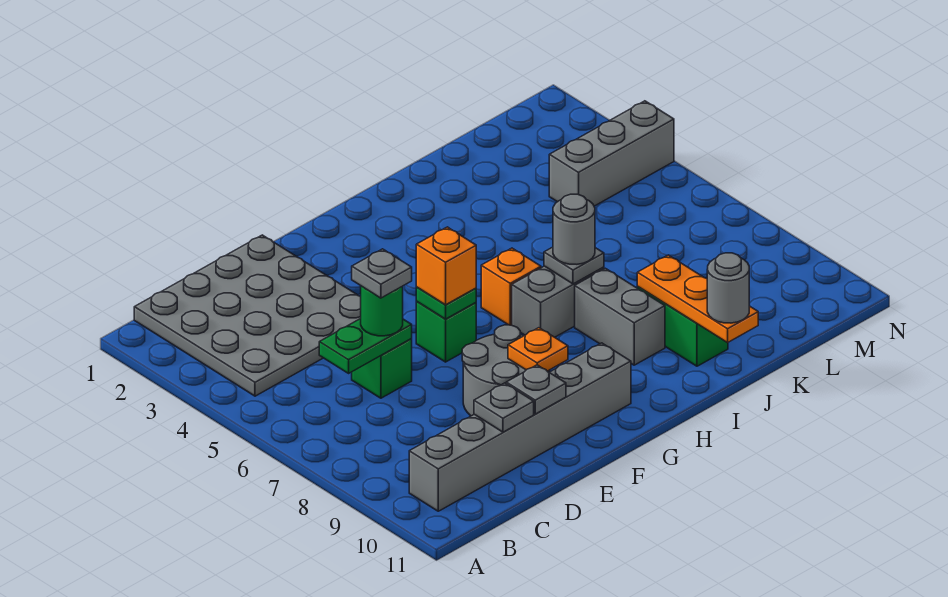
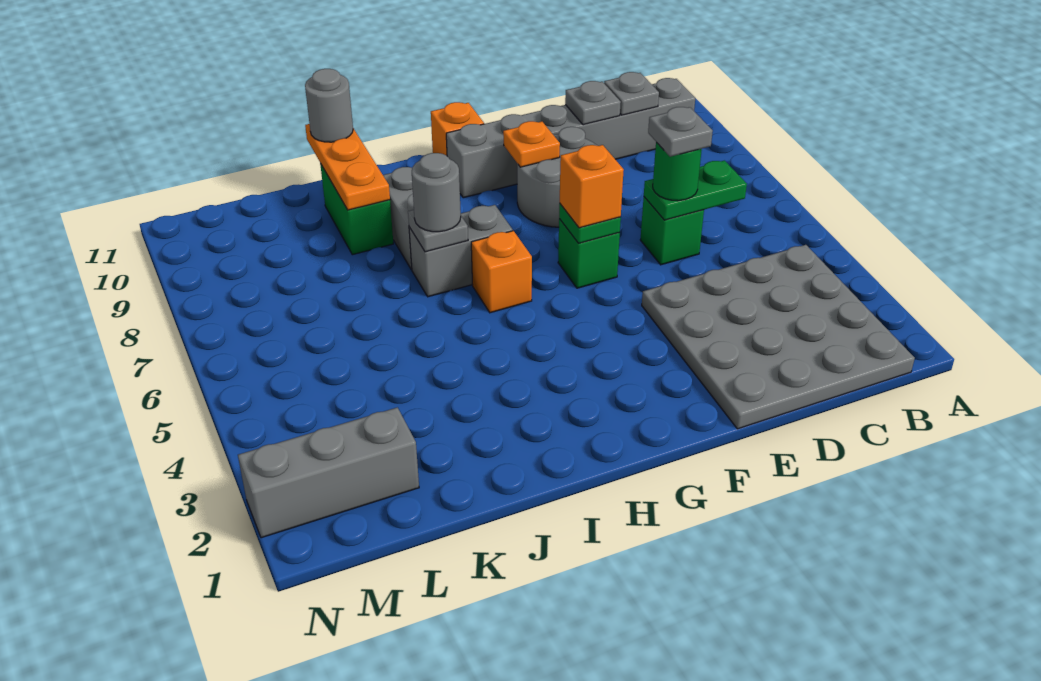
grey 1x1 plate [506,365,566,414] -> grey 1x1 plate moved to [604,72,659,115]
none -> orange 1x1 brick [431,102,484,156]
grey 1x3 brick [549,101,674,206] -> grey 1x3 brick moved to [238,407,419,538]

